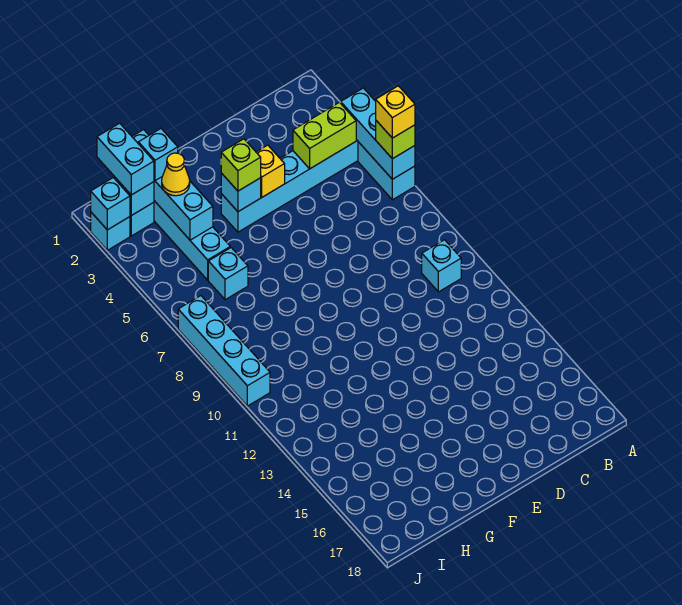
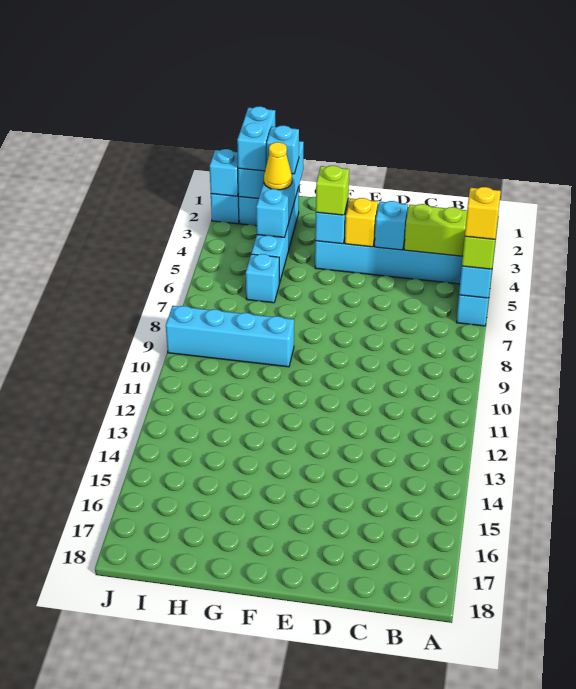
cyan 1x1 brick [422,240,461,292] -> cyan 1x1 brick moved to [375,201,408,250]
cyan 1x4 brick [178,296,270,406] -> cyan 1x4 brick turned to [166,306,294,367]

